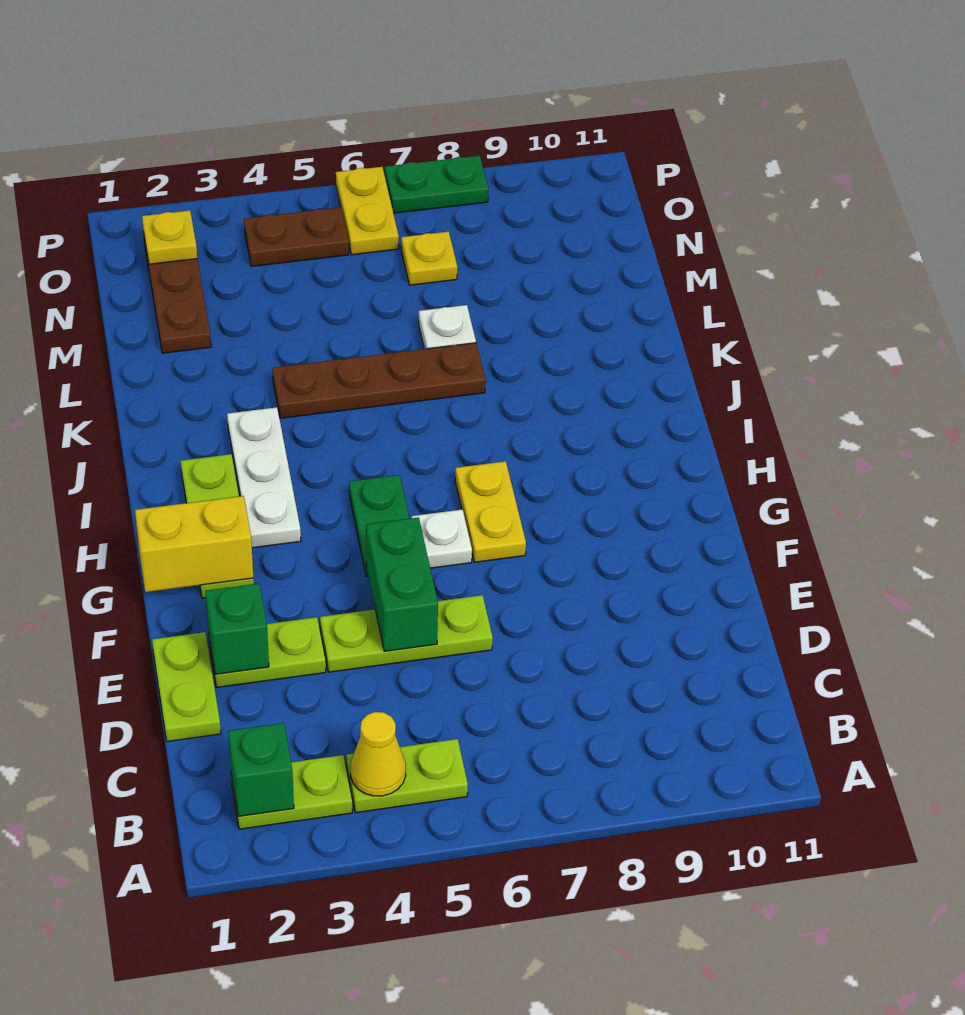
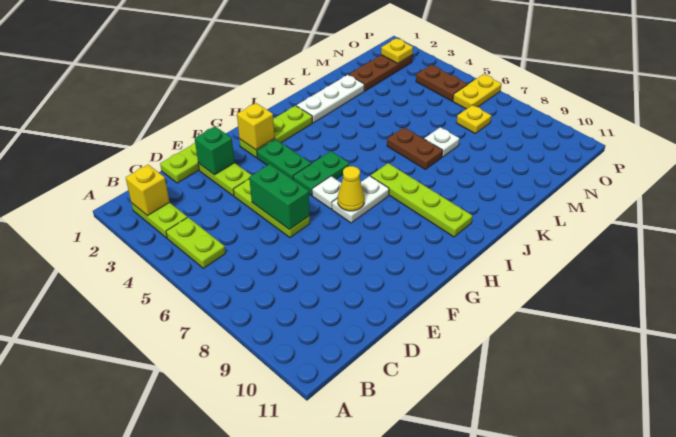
green 1x1 brick [228,723,294,816] -> yellow 1x1 brick [126,165,169,216]
yellow 1x1 cone [351,712,406,796] -> yellow 1x1 cone moved to [338,166,364,211]
green 1x2 brick [366,518,438,651] -> green 1x2 brick turned to [249,164,310,230]
yellow 1x2 brick [135,496,253,592] -> yellow 1x1 brick [237,103,275,150]
yellow 1x2 plate [455,461,526,562] -> white 1x2 plate [332,176,389,223]
white 1x3 plate [227,407,301,548] -> white 1x3 plate moved to [297,75,364,123]
none -> lime 1x4 plate [371,163,472,237]
brown 1x4 plate [272,343,486,418] -> brown 1x2 plate [387,128,443,169]
green 1x2 plate [385,156,489,213] -> green 1x2 plate moved to [257,139,311,179]

